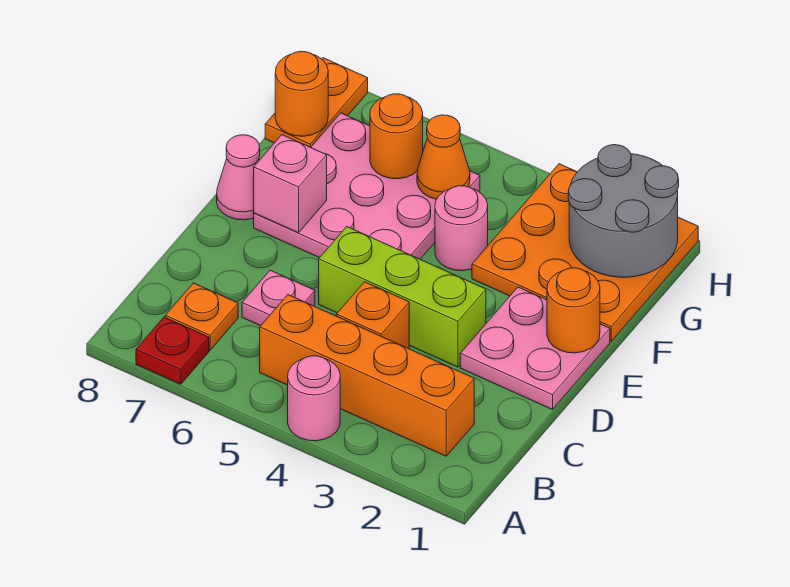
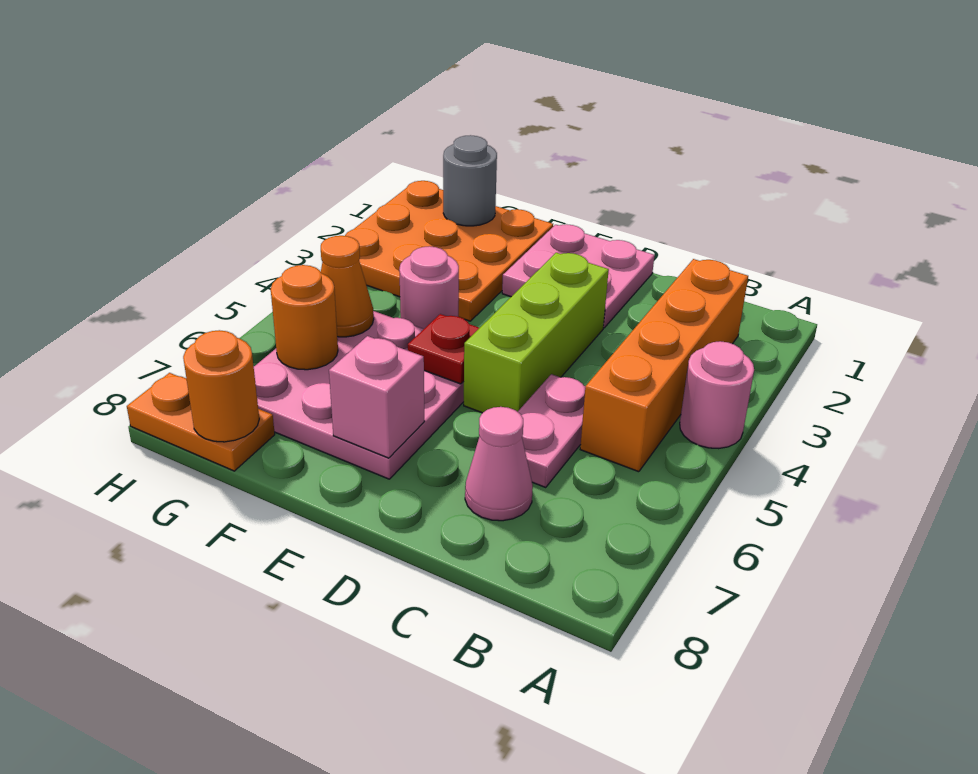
red 1x1 plate [136,317,209,384] -> red 1x1 plate moved to [408,314,479,384]
orange 1x1 plate [165,283,238,350] -> none
orange 1x1 brick [336,282,409,349] -> none
pink 1x1 plate [242,270,315,326] -> pink 1x2 plate [518,374,585,487]
orange 1x1 round brick [547,268,600,353] -> none
pink 1x1 cone [217,135,260,220] -> pink 1x1 cone moved to [465,407,533,521]
grey 2x2 round brick [568,145,679,277] -> grey 1x1 round brick [443,135,497,226]

